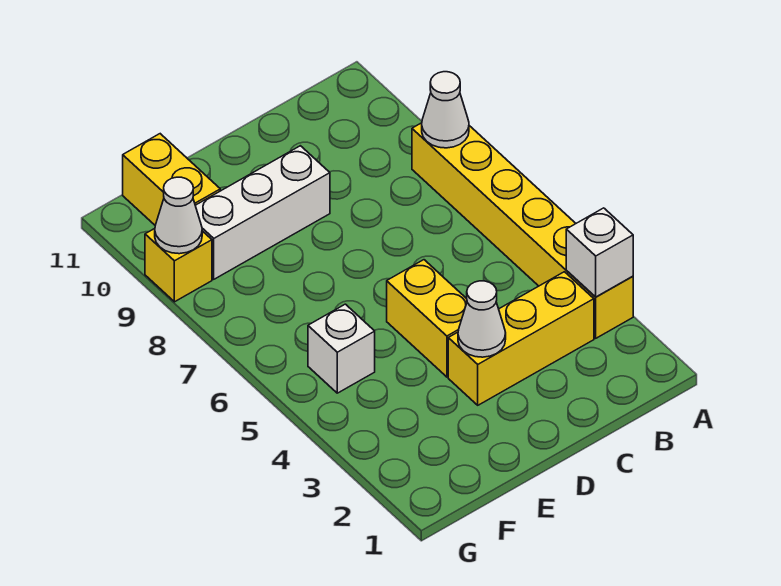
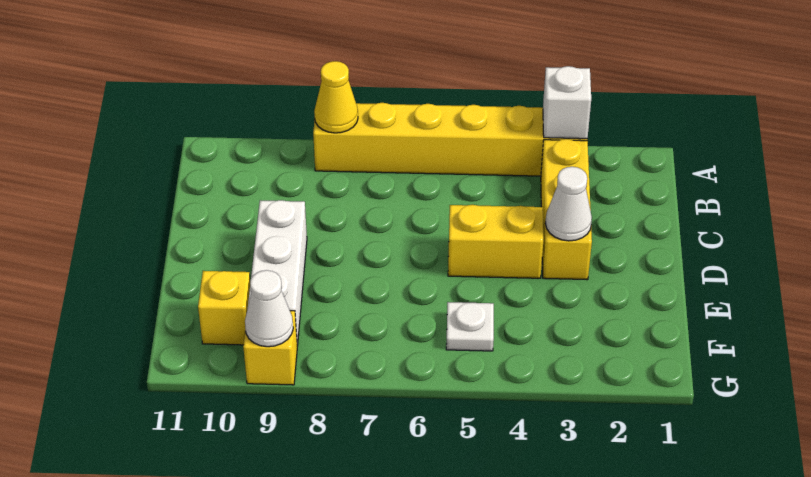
white 1x1 cone [422,72,469,148] -> yellow 1x1 cone [314,61,358,133]
white 1x1 brick [308,304,375,393] -> white 1x1 plate [446,302,494,351]
yellow 1x2 brick [123,134,220,225] -> yellow 1x1 brick [198,271,250,345]

